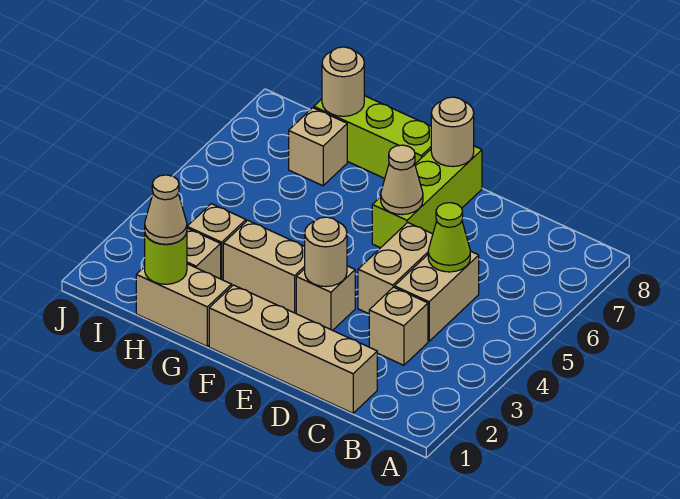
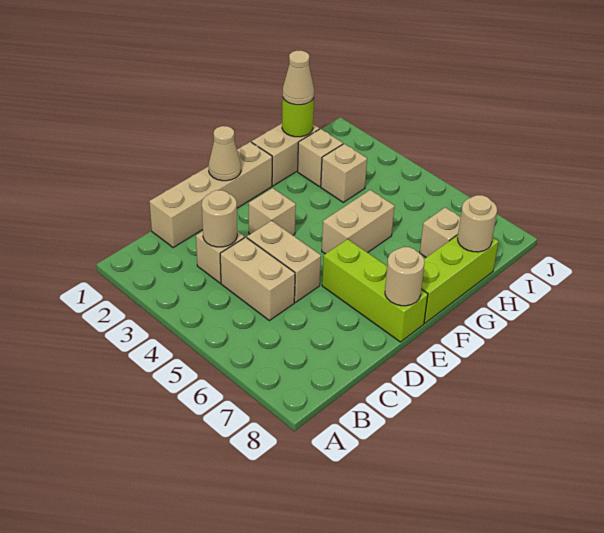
lime 1x1 cone [428,203,470,272] -> none
tan 1x1 round brick [305,217,347,287] -> tan 1x1 round brick moved to [202,190,237,247]
tan 1x1 cone [381,145,423,215] -> tan 1x1 cone moved to [209,126,241,181]
tan 1x2 brick [223,220,305,313] -> tan 1x2 brick moved to [322,190,394,254]

